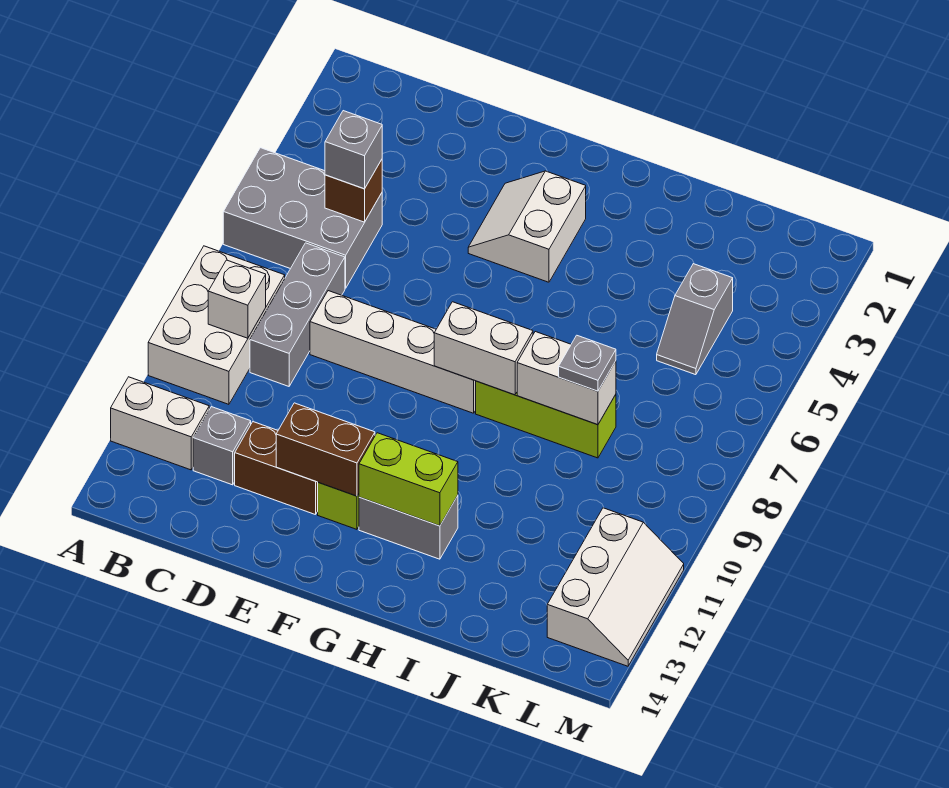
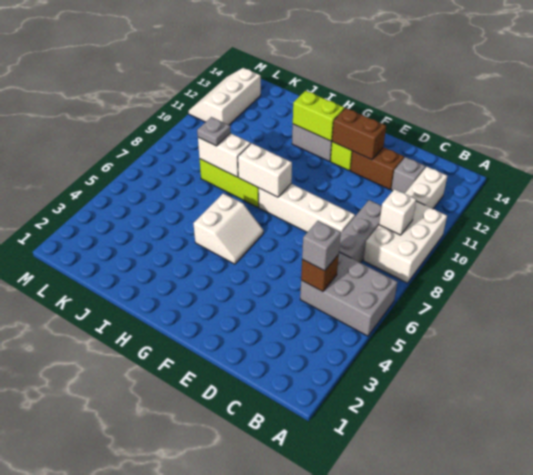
white 1x2 brick [111,377,209,470] -> white 1x2 brick turned to [405,167,447,209]
white 2x2 slope [468,171,586,282] -> white 2x2 slope moved to [193,193,263,264]
grey 1x2 slope [657,264,733,375] -> none

